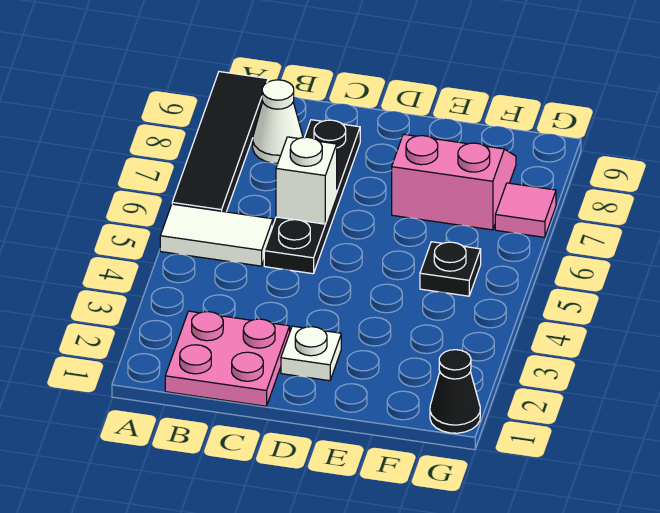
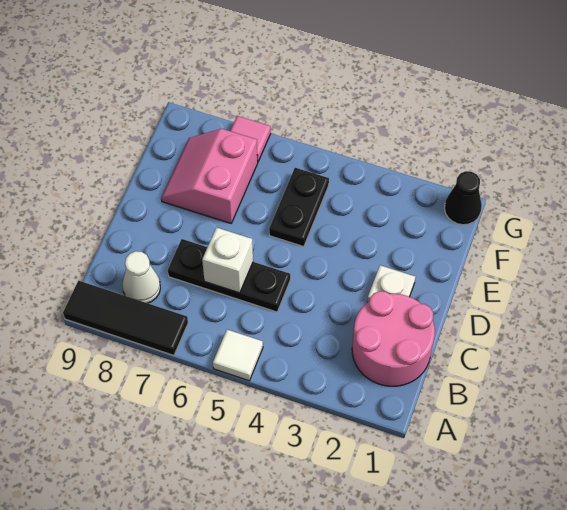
white 1x2 tile [160,204,273,266] -> white 1x1 tile [213,330,263,381]
black 1x4 tile [172,72,268,212] -> black 1x3 tile [63,281,188,355]
pink 2x2 plate [165,311,290,406] -> pink 2x2 round brick [352,291,435,386]
black 1x4 plate [264,120,360,274] -> black 1x3 plate [168,239,290,312]
black 1x1 plate [420,242,481,296] -> black 1x2 plate [269,168,329,247]

